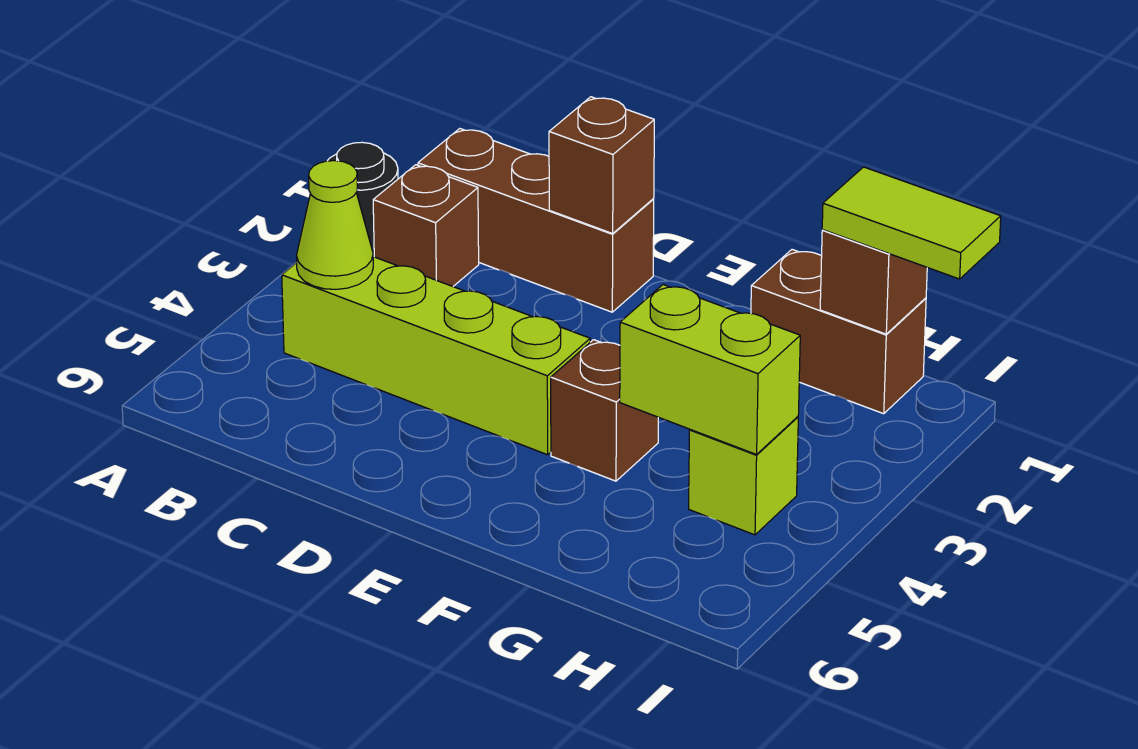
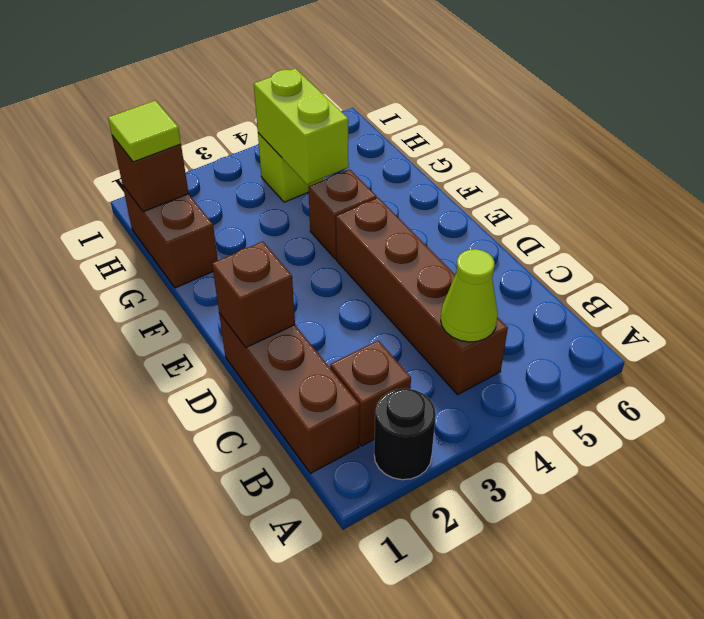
lime 1x4 brick [282,257,590,455] -> brown 1x4 brick [336,198,508,395]
lime 1x2 tile [822,167,1001,279] -> lime 1x1 tile [108,101,181,162]

